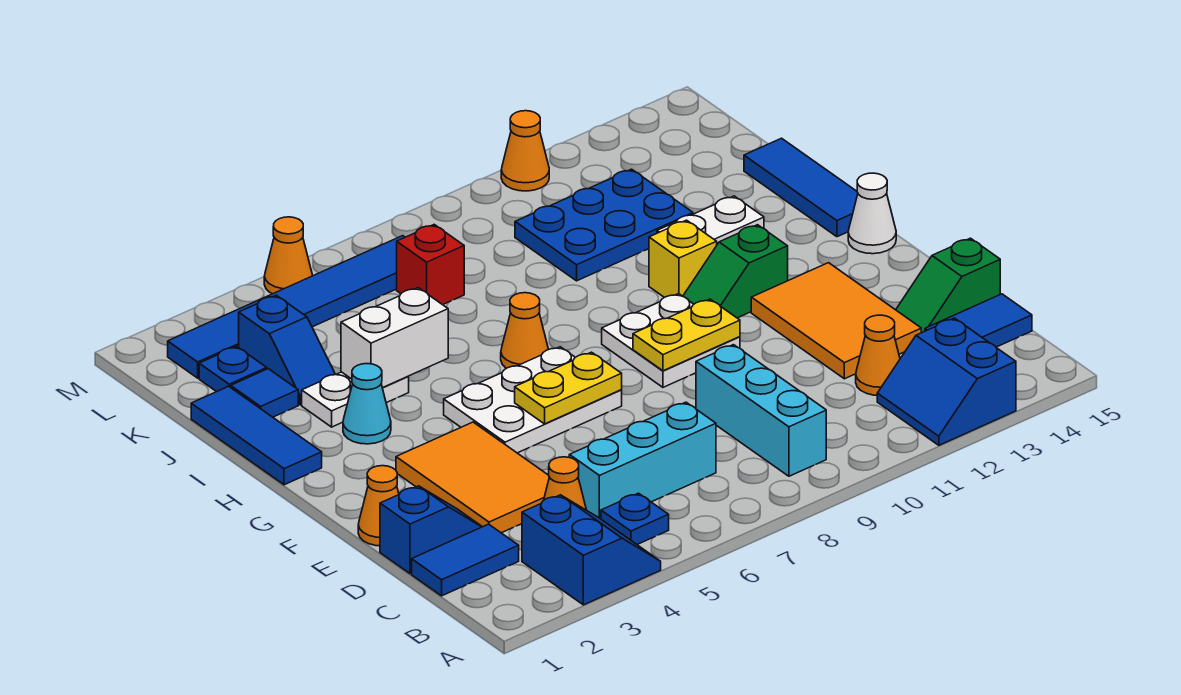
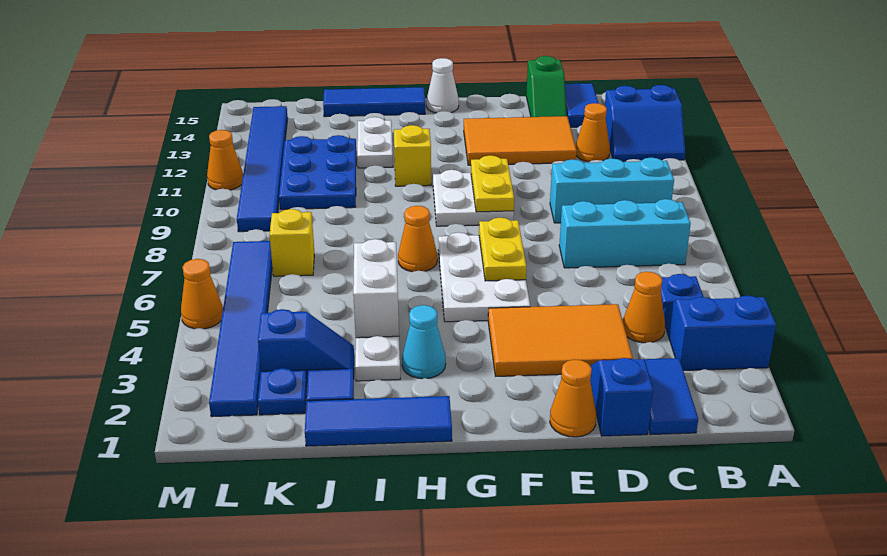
cyan 1x3 brick [569,402,716,519] -> cyan 1x3 brick turned to [559,199,691,268]
green 1x2 slope [683,225,788,318] -> none
red 1x1 brick [397,225,464,305] -> yellow 1x1 brick [269,209,314,276]
none -> blue 1x6 tile [237,106,288,232]

